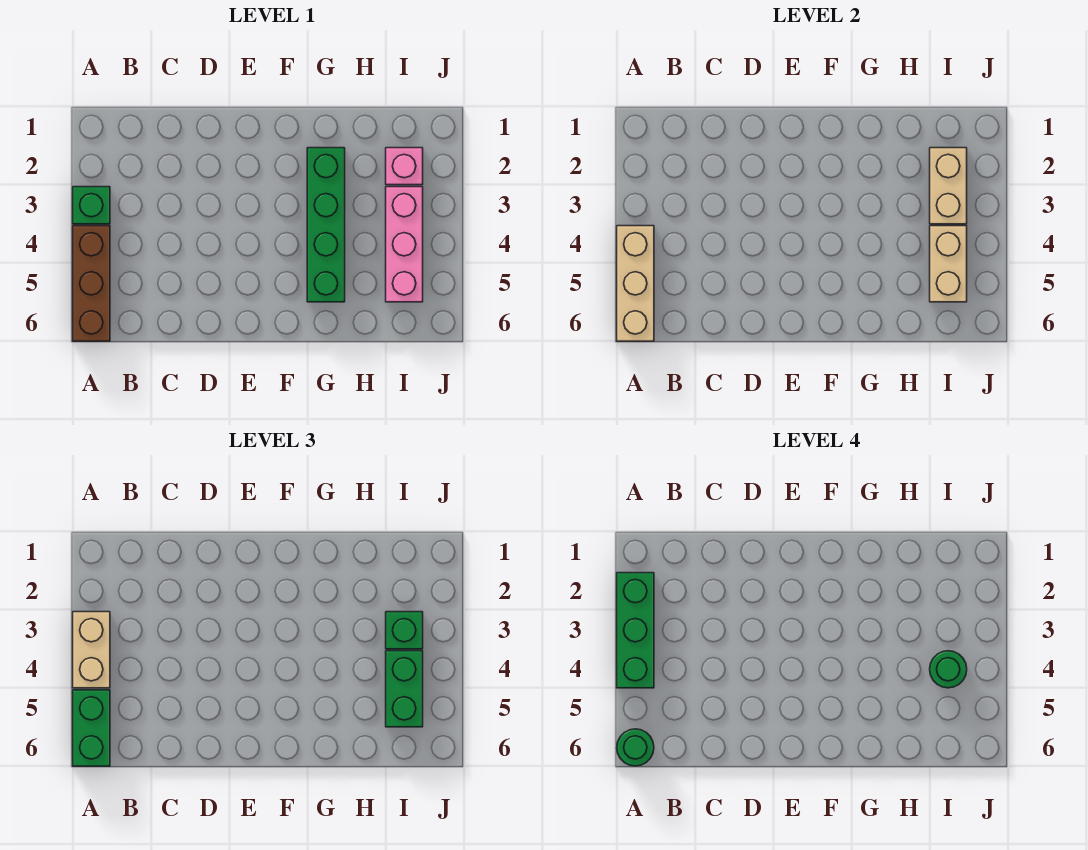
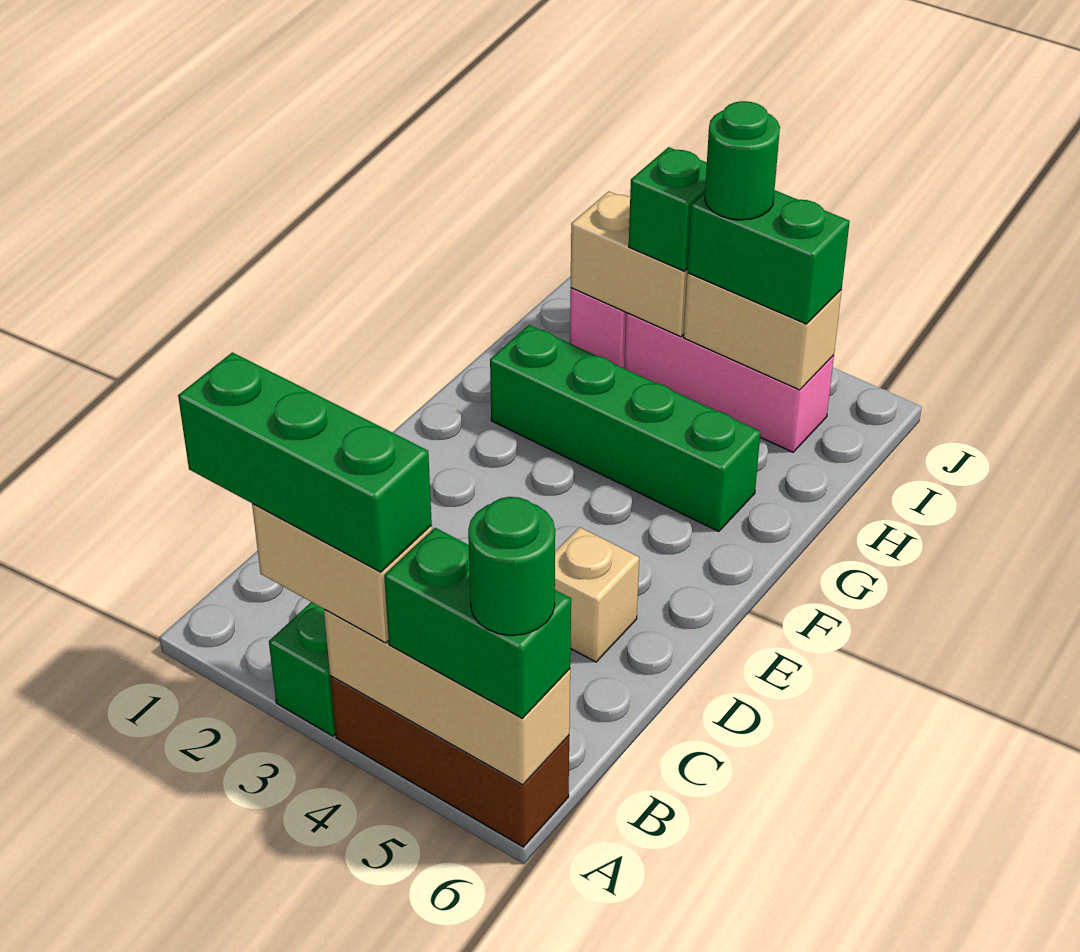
none -> tan 1x1 brick [555,527,639,662]

